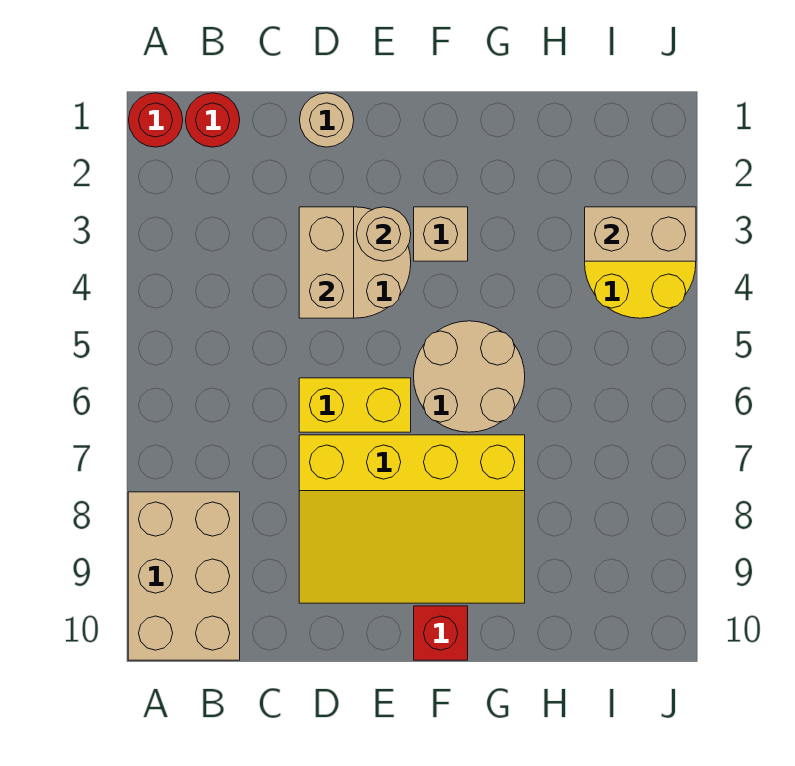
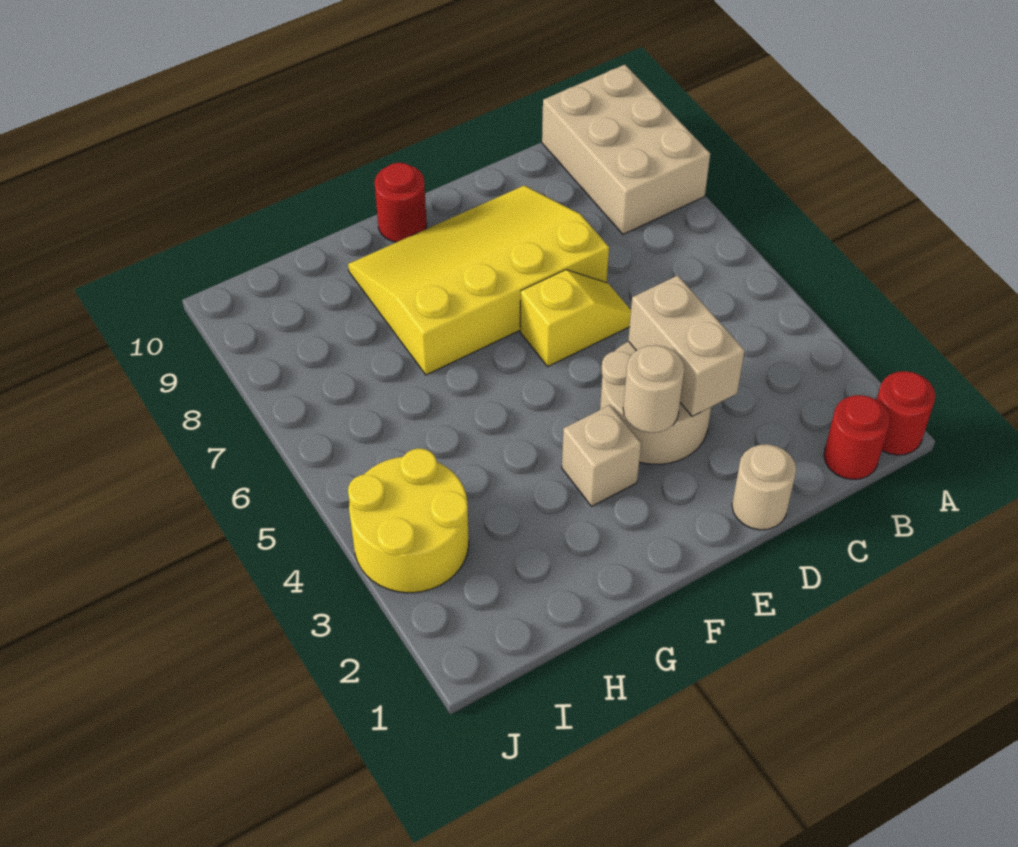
yellow 1x2 brick [299,378,411,432] -> yellow 1x2 slope [520,270,631,366]
tan 2x2 round brick [414,321,525,432] -> none
red 1x1 brick [414,606,468,660] -> red 1x1 round brick [375,163,427,242]
tan 1x2 brick [585,207,696,261] -> none

